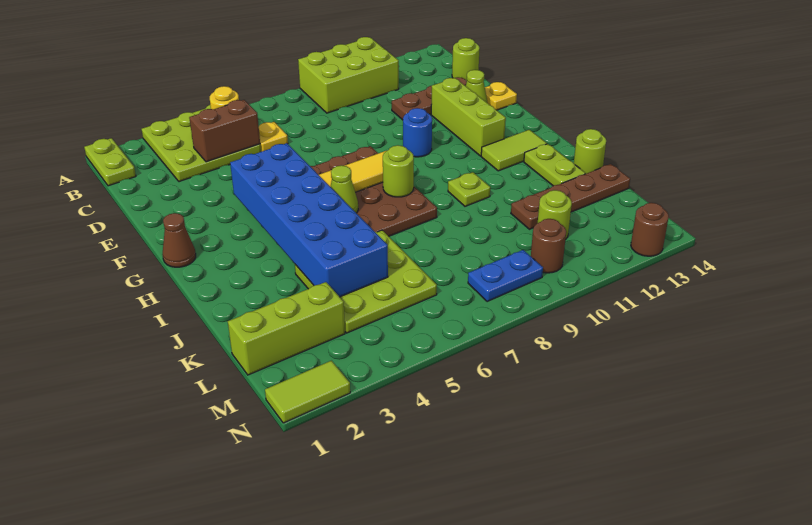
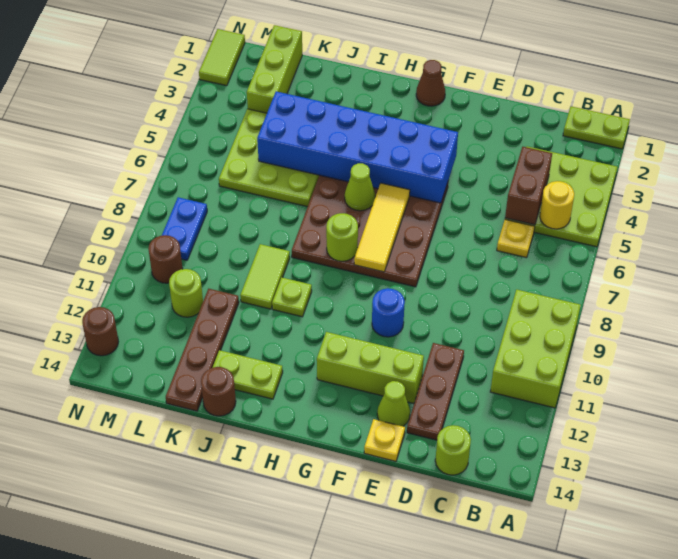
lime 1x2 tile [481,130,547,171] -> lime 1x2 tile moved to [240,244,290,309]
lime 1x1 round brick [574,129,606,174] -> brown 1x1 round brick [201,367,236,416]

